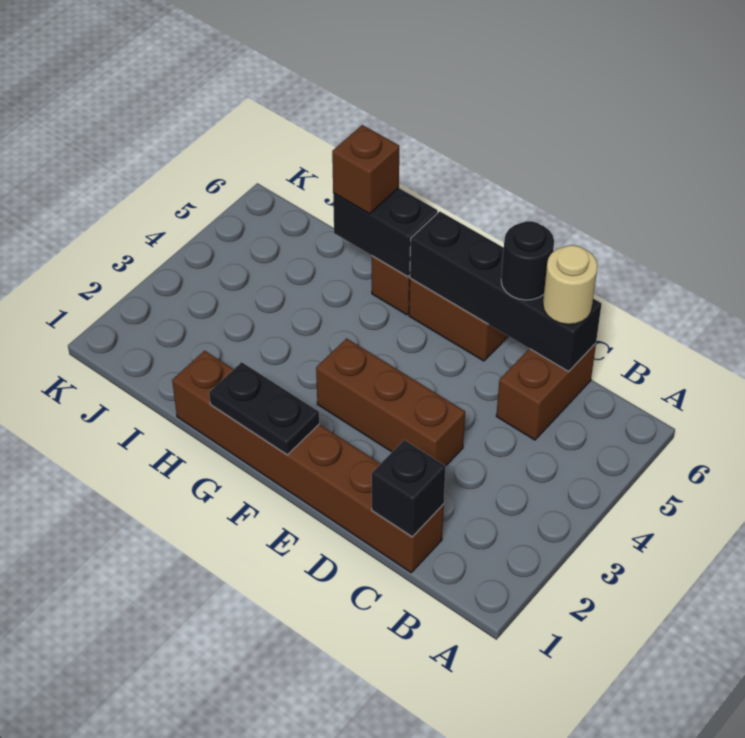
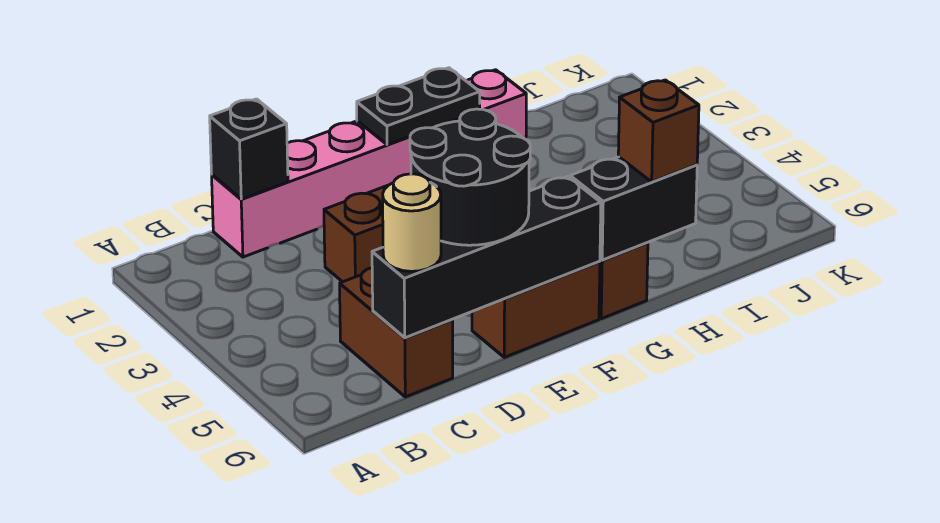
brown 1x6 brick [172,351,444,573] -> pink 1x6 brick [212,70,526,257]
black 1x1 round brick [501,221,554,300] -> black 2x2 round brick [410,109,530,245]

